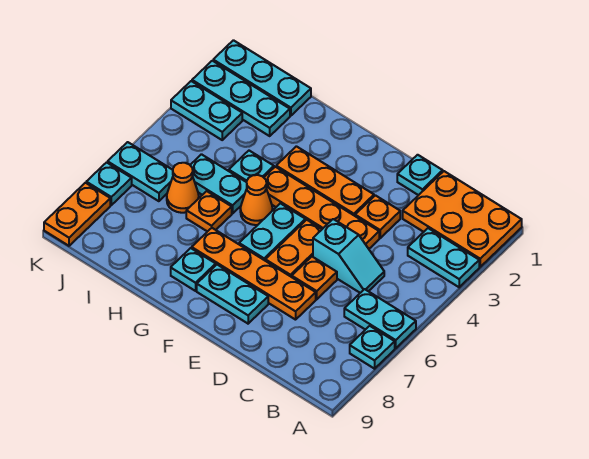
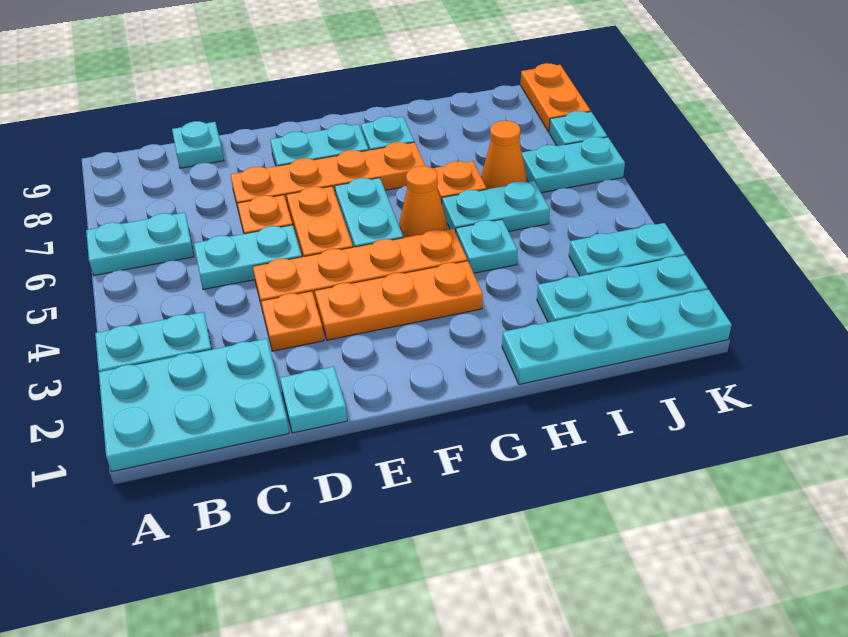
orange 2x3 plate [403,171,522,267] -> cyan 2x3 plate [99,339,289,472]
cyan 1x1 plate [350,326,395,369] -> cyan 1x1 plate moved to [172,121,224,168]
cyan 1x2 slope [313,219,384,293] -> cyan 1x2 plate [194,225,302,290]
cyan 1x3 plate [213,40,311,116] -> cyan 1x4 plate [502,290,732,384]

